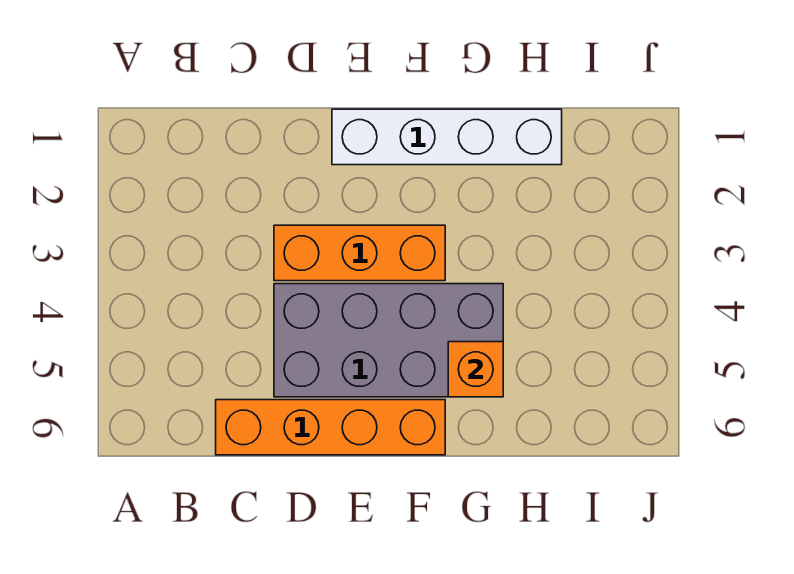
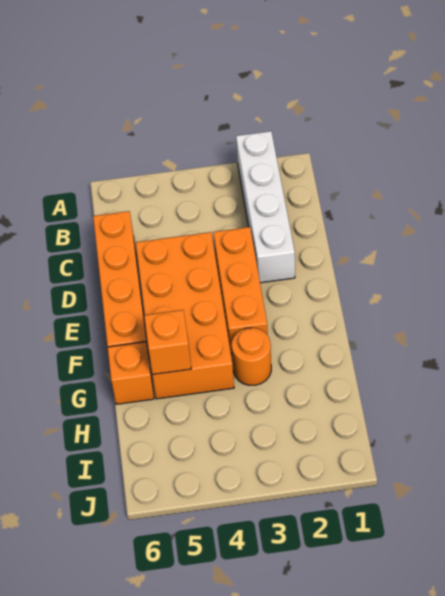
grey 2x4 brick [274,284,503,397] -> orange 2x4 brick [136,232,234,399]
white 1x4 brick [332,109,562,165] -> white 1x4 brick moved to [236,131,295,283]
none -> orange 1x1 round brick [232,328,271,385]
none -> orange 1x1 brick [108,342,154,404]

